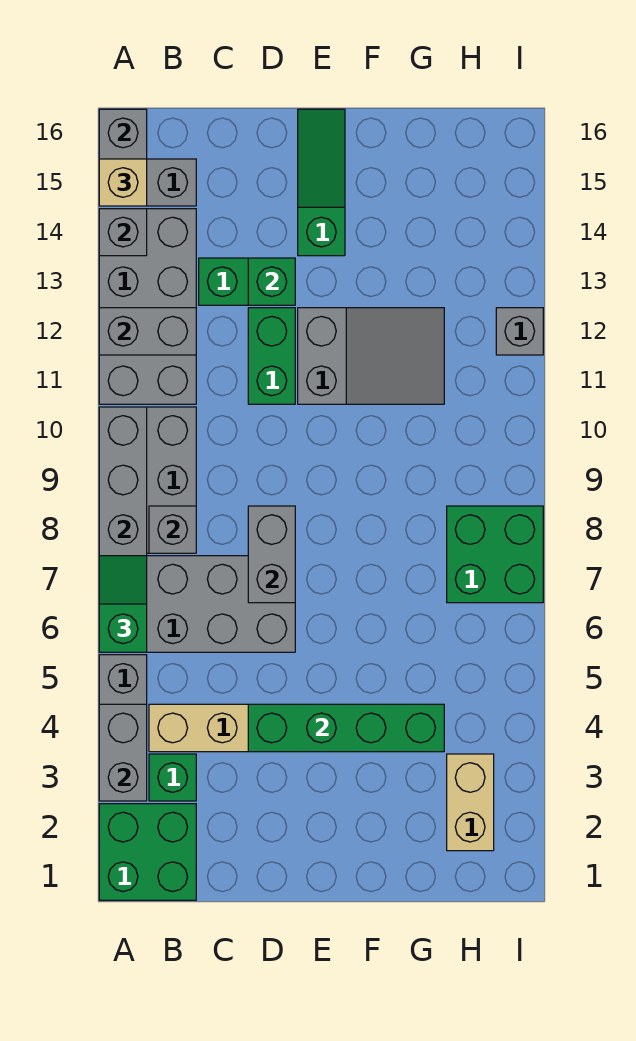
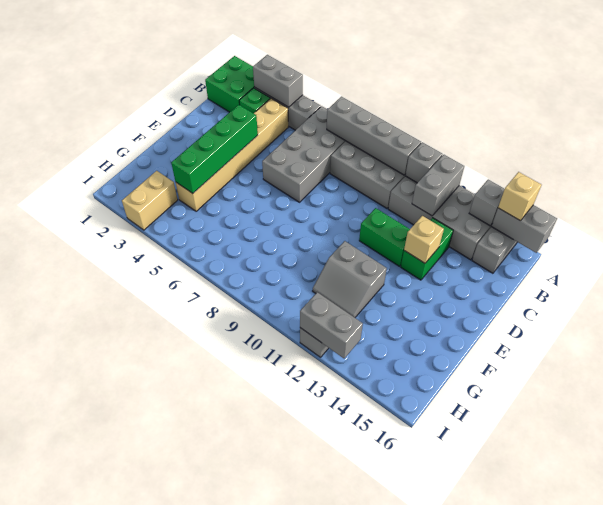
green 1x2 slope [99,556,147,652] -> none
grey 1x1 brick [149,506,196,553] -> grey 1x1 brick moved to [405,142,443,183]
grey 1x2 brick [248,506,295,603] -> grey 1x2 brick moved to [300,292,363,358]
green 1x1 brick [248,258,295,305] -> tan 1x1 brick [404,216,444,263]
grey 2x3 slope [298,308,444,404] -> grey 2x2 slope [313,241,387,318]
green 1x3 slope [298,109,345,256] -> none
tan 1x2 brick [447,754,494,851] -> tan 1x2 brick turned to [122,171,178,230]
green 2x2 brick [447,506,543,603] -> none

